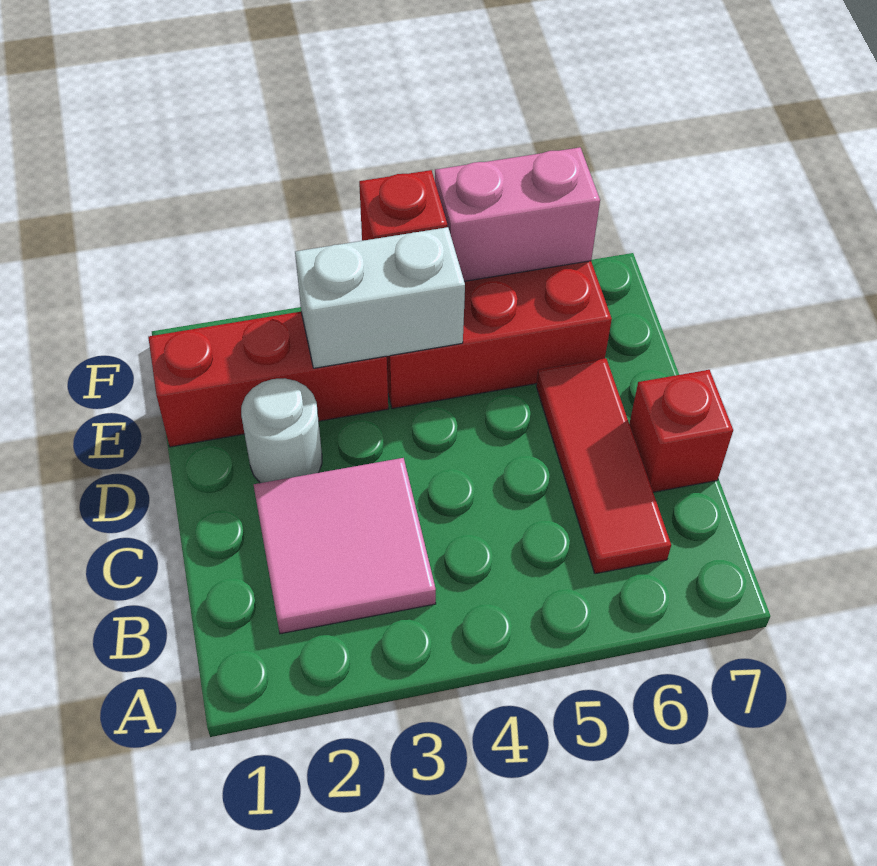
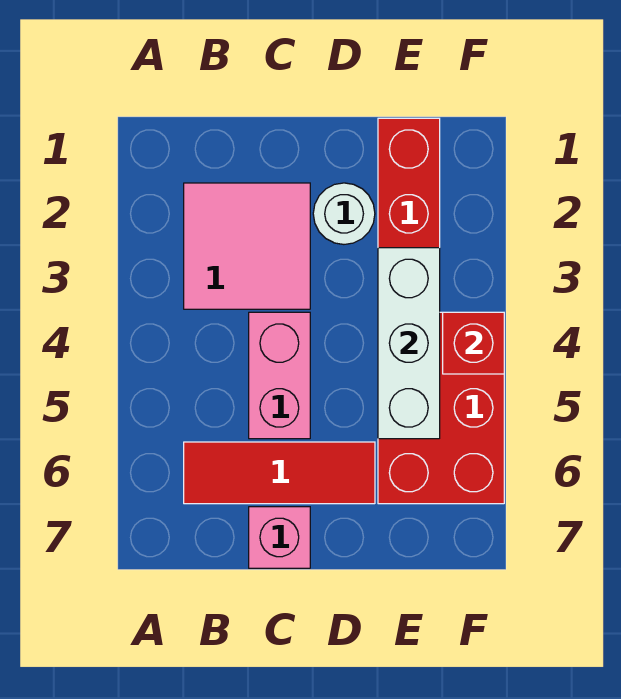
red 1x1 brick [629,370,733,492] -> pink 1x1 brick [249,507,310,568]
white 1x2 brick [295,227,465,368] -> white 1x3 brick [378,248,440,439]
pink 1x2 brick [435,147,600,281] -> pink 1x2 brick moved to [249,312,310,439]

